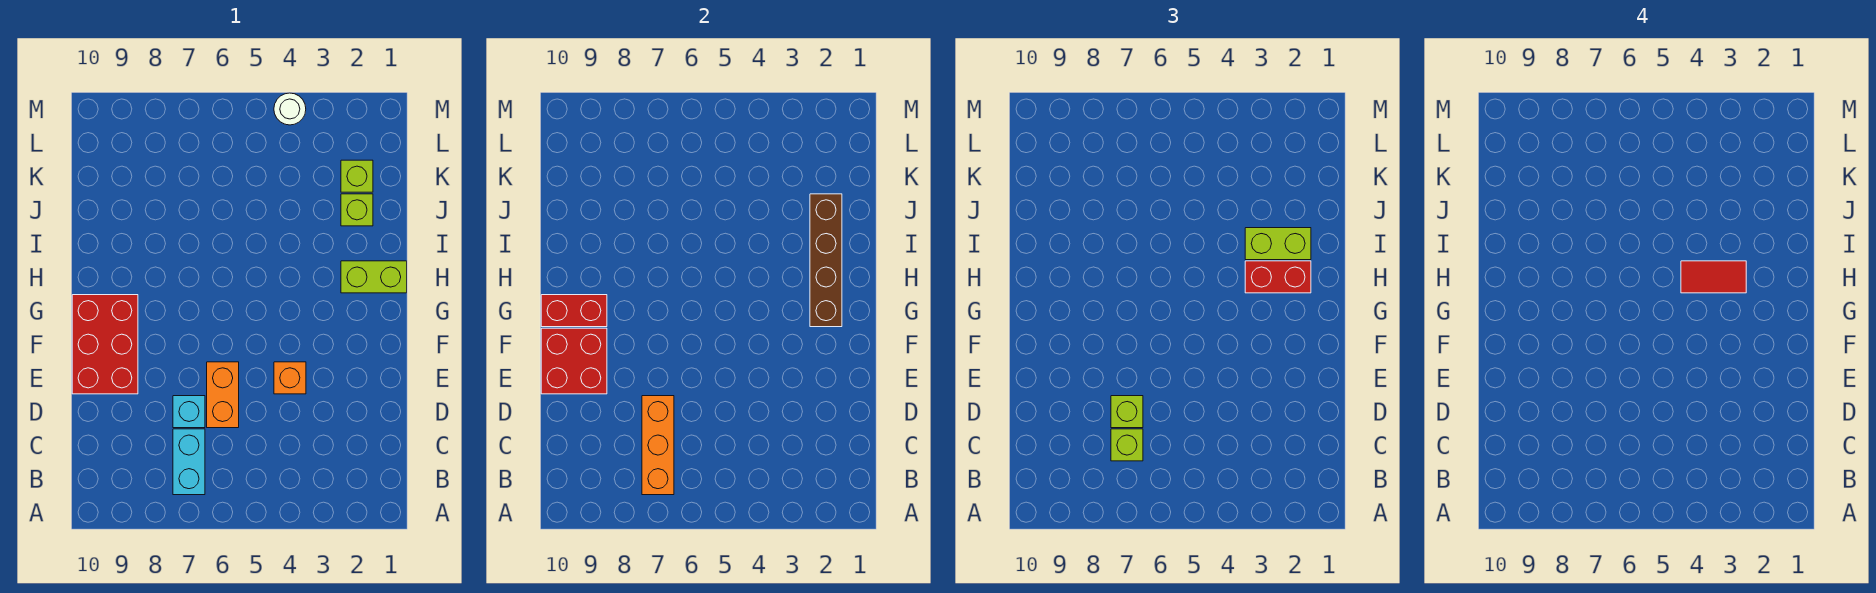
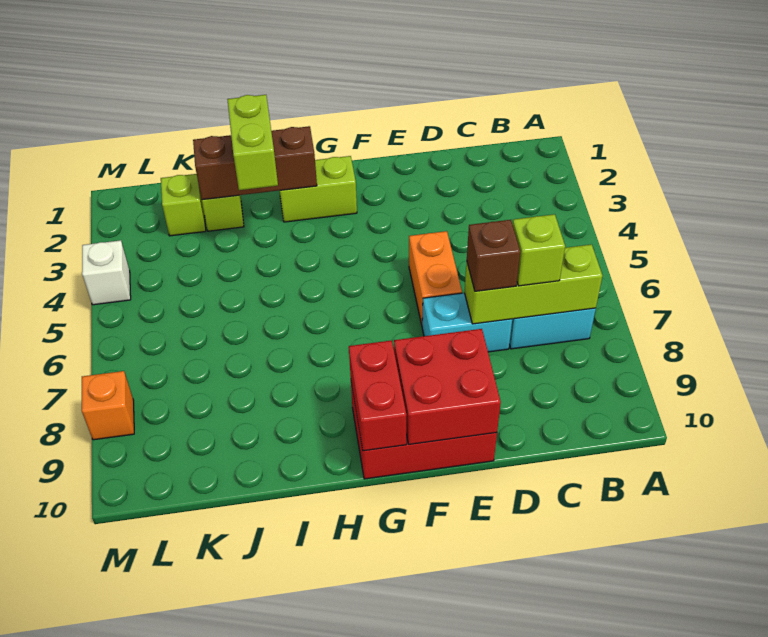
orange 1x3 brick [642,396,674,495] -> lime 1x3 brick [464,244,602,324]
orange 1x2 brick [207,362,239,428] -> orange 1x2 brick turned to [409,231,462,325]
cyan 1x1 brick [173,396,205,428] -> cyan 1x2 brick [422,293,512,352]
lime 1x1 brick [1111,396,1143,428] -> brown 1x1 brick [467,220,520,291]
orange 1x1 brick [274,362,306,394] -> orange 1x1 brick moved to [82,371,134,440]
brown 1x4 brick [810,194,842,327] -> brown 1x3 brick [193,126,317,200]
lime 1x2 brick [341,261,407,293] -> lime 1x2 brick turned to [279,156,357,222]
red 1x2 brick [1245,261,1311,293] -> none
red 1x2 tile [1681,261,1746,293] -> none
white 1x1 round brick [274,93,306,125] -> white 1x1 brick [82,240,131,305]

